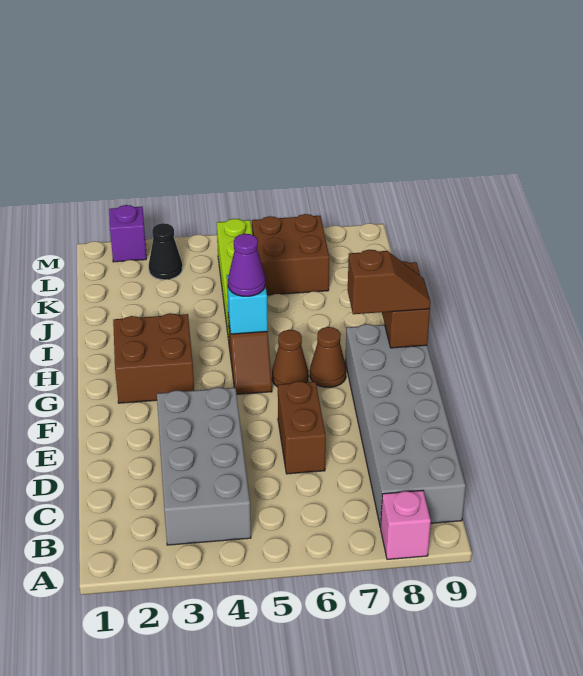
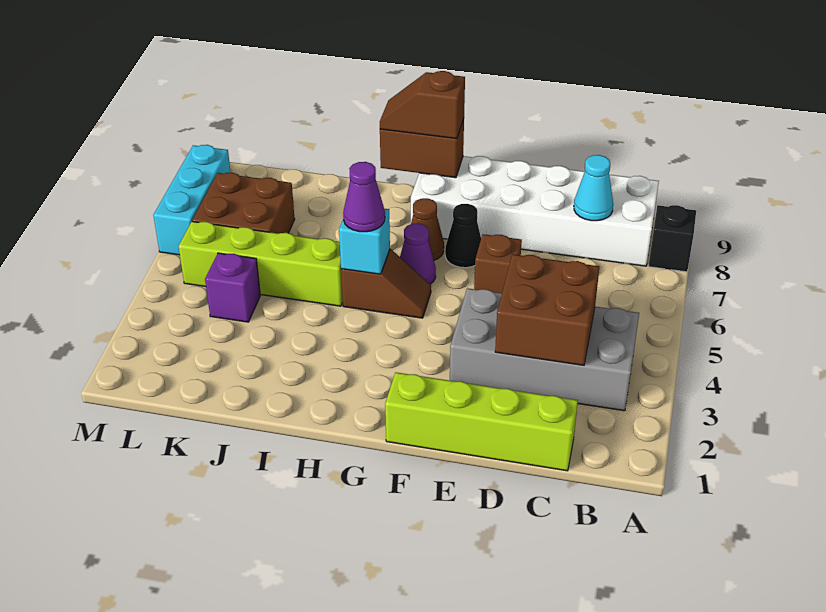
pink 1x1 brick [380,490,431,559] -> black 1x1 brick [649,205,696,272]
grey 2x6 brick [345,324,466,527] -> white 2x6 brick [411,156,659,266]
none -> lime 1x4 brick [385,372,578,471]
none -> cyan 1x1 cone [574,155,613,221]
brown 1x2 brick [278,381,326,474] -> brown 1x1 brick [474,234,522,293]
brown 2x2 brick [113,313,194,403] -> brown 2x2 brick moved to [495,254,599,365]
brown 1x1 cone [272,330,308,387] -> purple 1x1 cone [400,223,436,284]
brown 1x2 slope [348,250,431,314] -> brown 1x2 slope turned to [380,71,465,139]
black 1x1 cone [149,223,182,280] -> black 1x1 cone moved to [445,204,481,268]
purple 1x1 brick [109,205,146,262] -> purple 1x1 brick moved to [205,253,260,322]
none -> cyan 1x3 brick [153,145,231,255]

